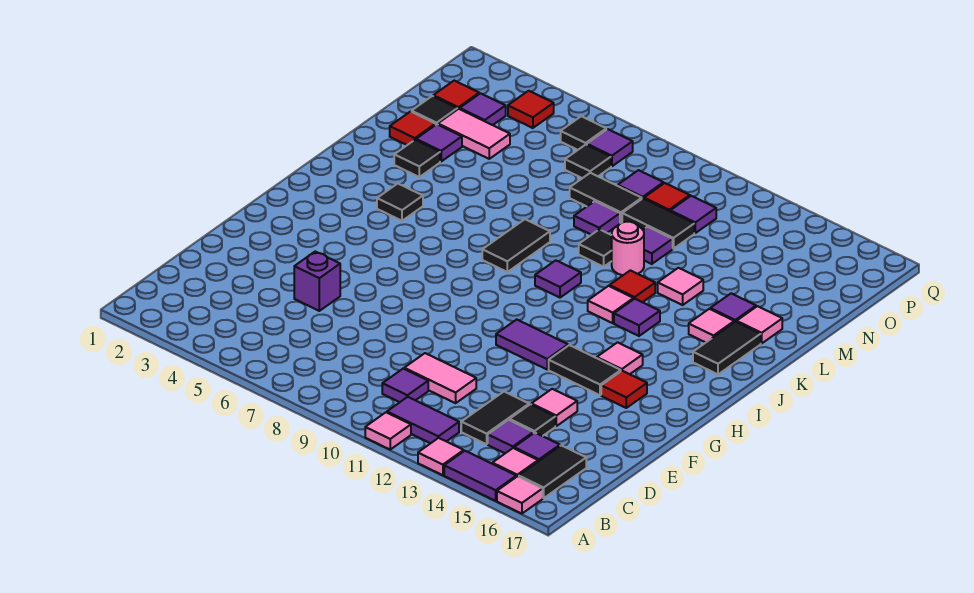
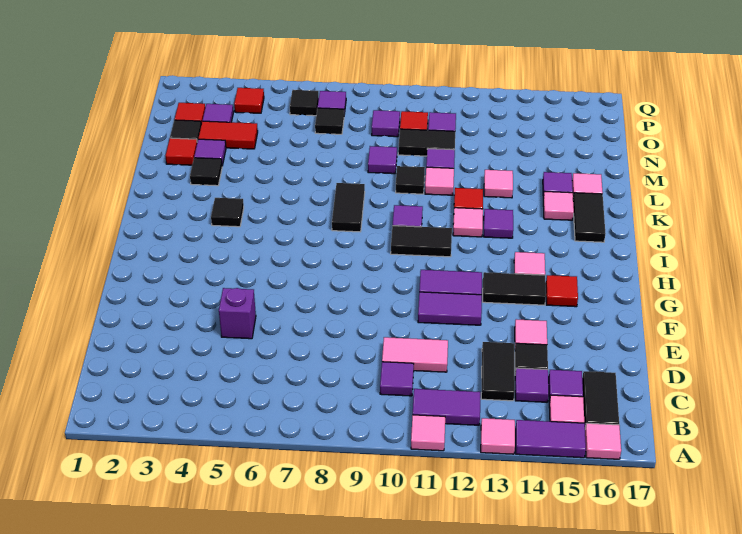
none -> purple 1x2 tile [418,292,482,325]
pink 1x1 round brick [612,222,644,275] -> pink 1x1 tile [425,167,454,195]
pink 1x2 tile [438,109,510,159] -> red 1x2 tile [198,121,258,149]
black 1x2 tile [570,173,642,223] -> black 1x2 tile moved to [391,226,452,257]

